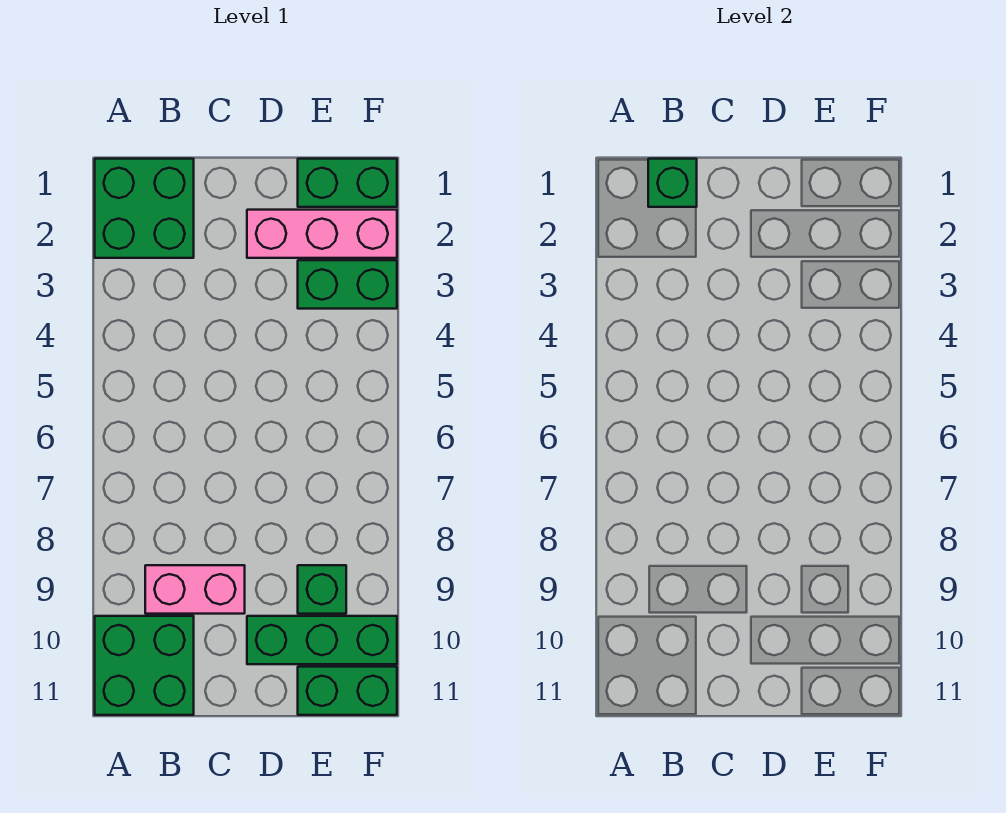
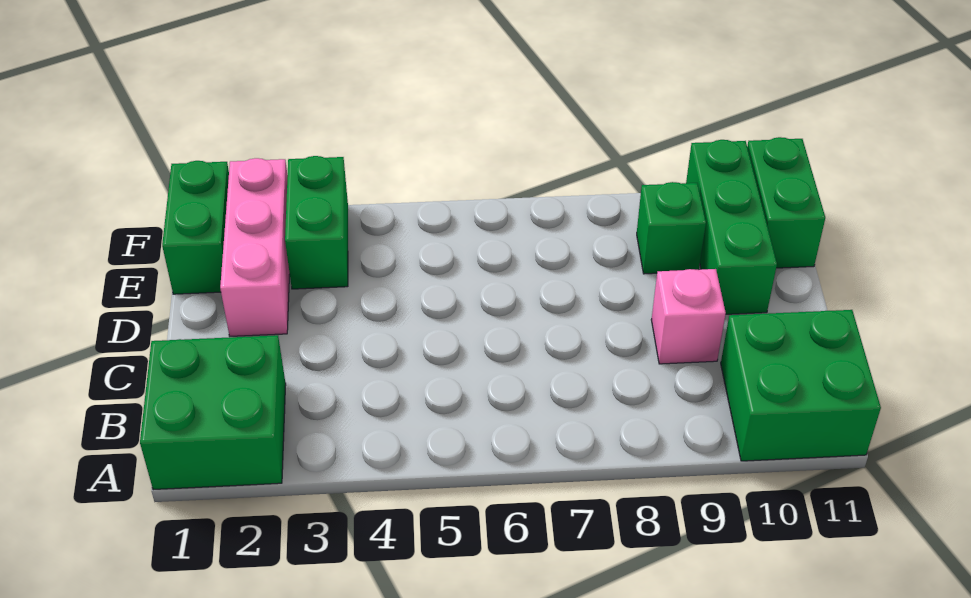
green 1x1 brick [648,159,697,207] -> none
pink 1x2 brick [145,565,245,614] -> pink 1x1 brick [651,269,726,364]

